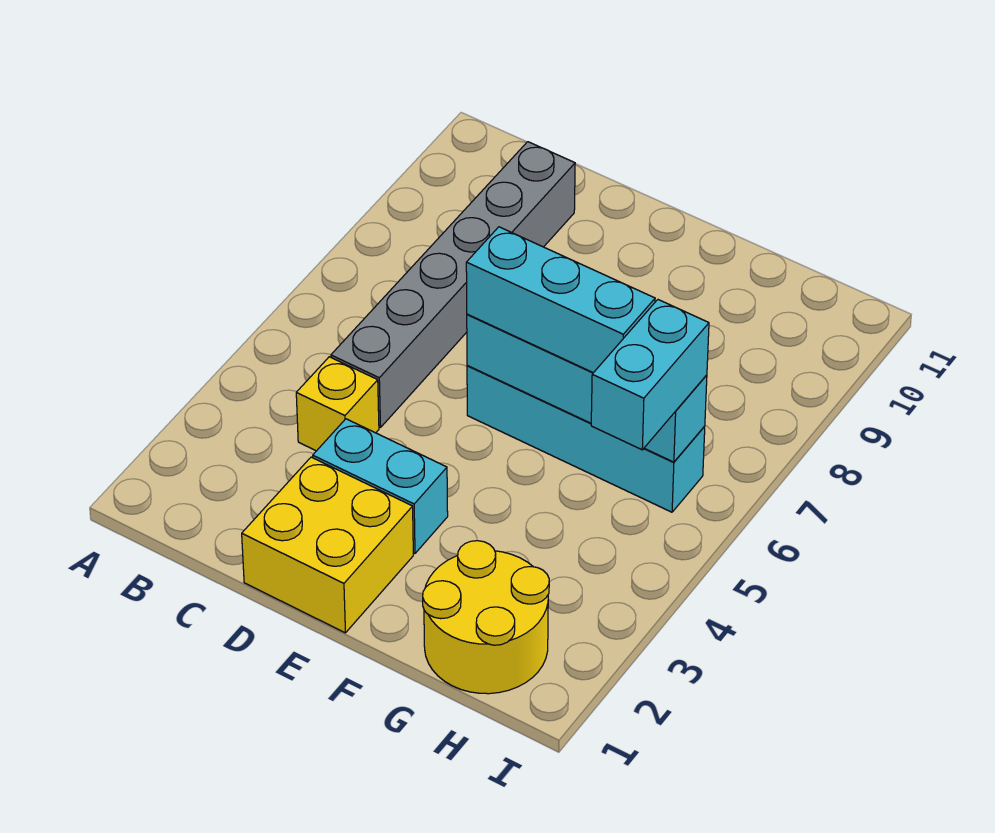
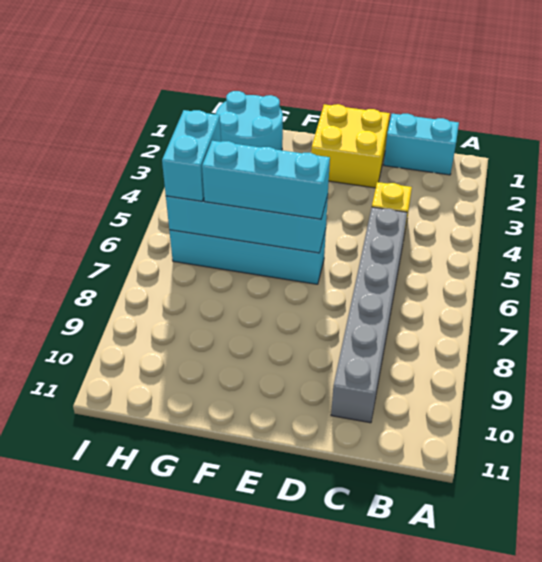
cyan 1x2 brick [313,419,448,553] -> cyan 1x2 brick moved to [384,114,459,175]
yellow 2x2 round brick [423,541,549,694] -> cyan 2x2 round brick [216,91,283,150]

